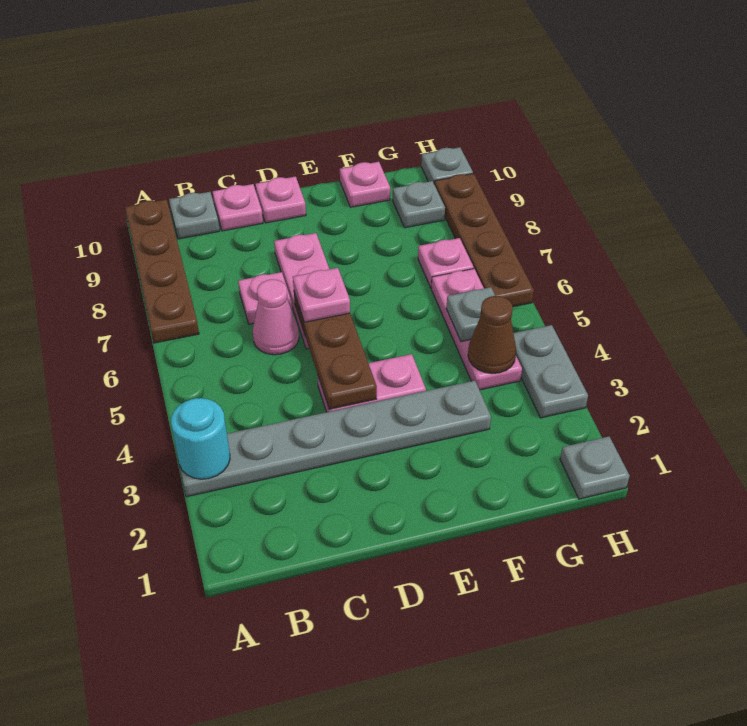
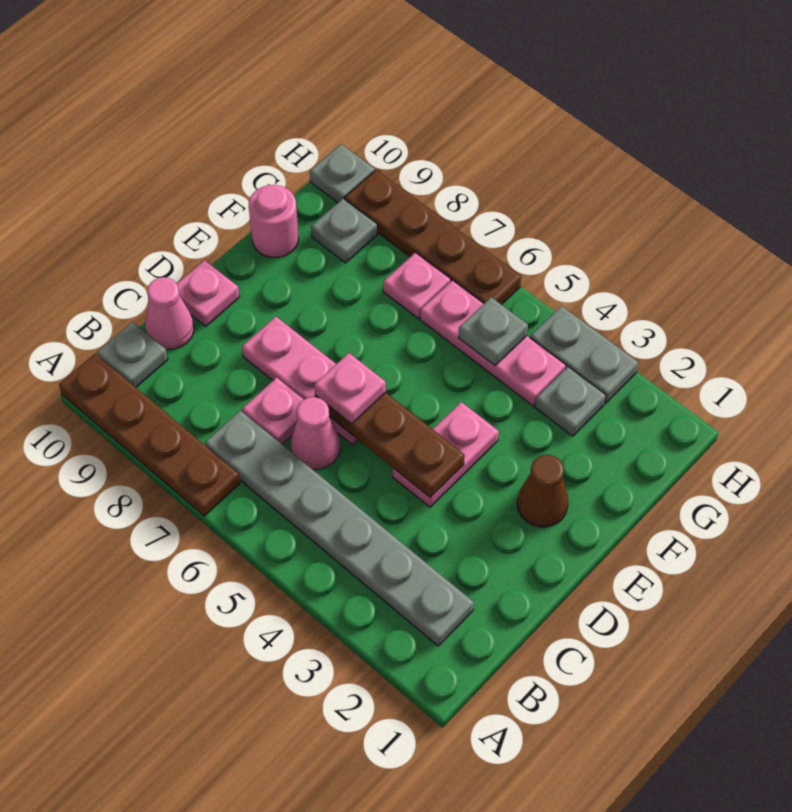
grey 1x6 plate [180,381,491,497] -> grey 1x6 plate turned to [205,410,474,646]
cyan 1x1 round brick [171,398,230,479] -> none
pink 1x1 plate [213,184,263,231] -> pink 1x1 cone [145,277,194,350]
pink 1x1 plate [340,162,390,207] -> pink 1x1 round brick [249,185,299,258]
brown 1x1 cone [468,296,516,373] -> brown 1x1 cone moved to [517,455,568,527]
grey 1x1 plate [560,437,630,499] -> grey 1x1 plate moved to [535,367,606,436]

